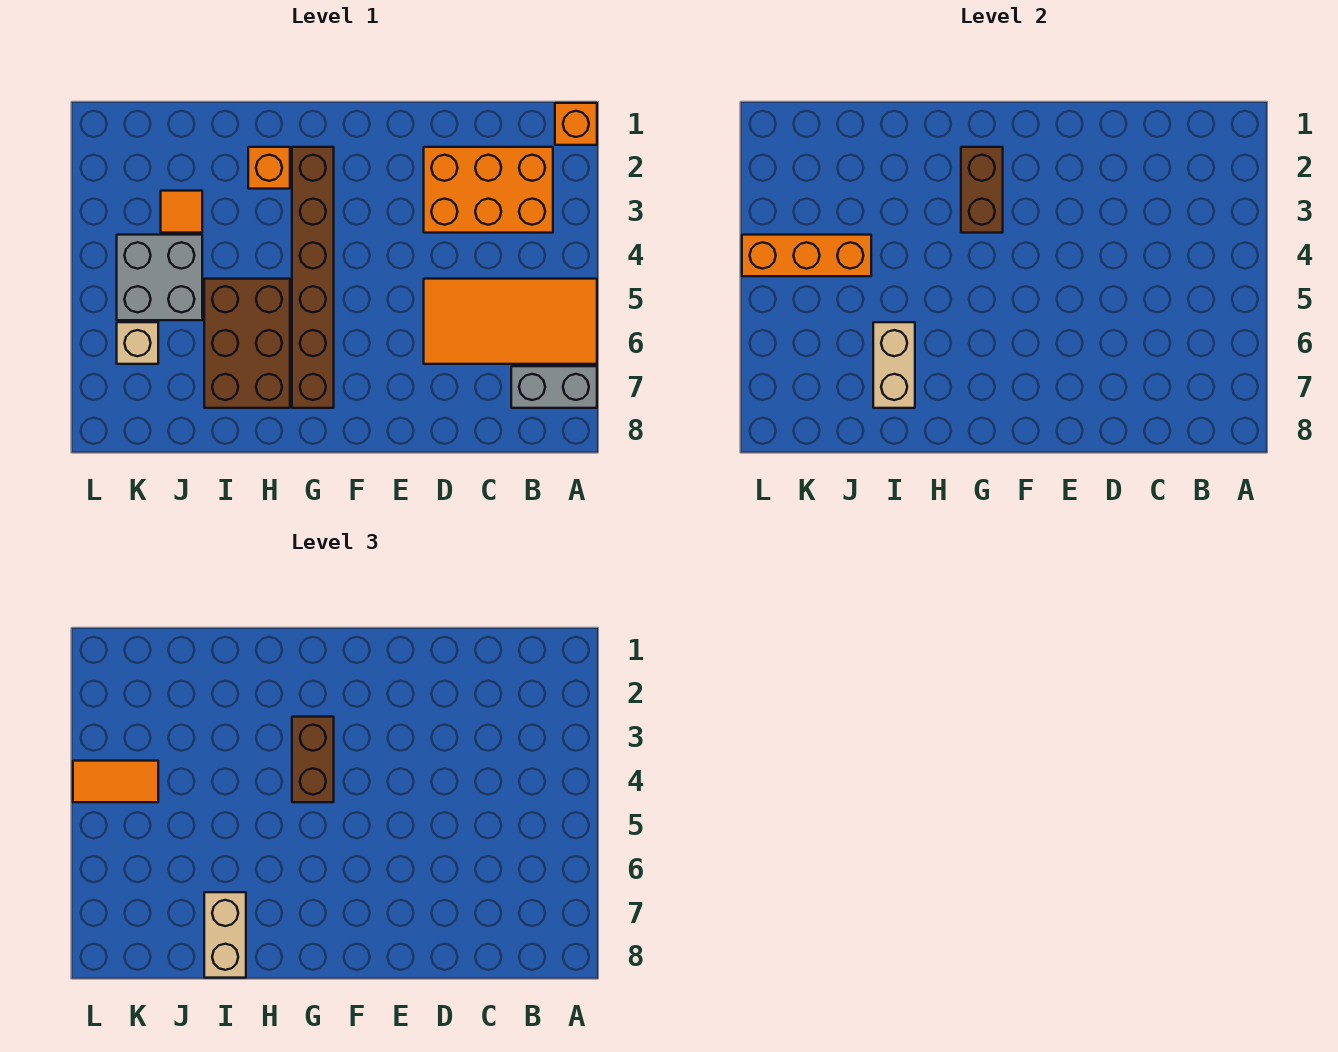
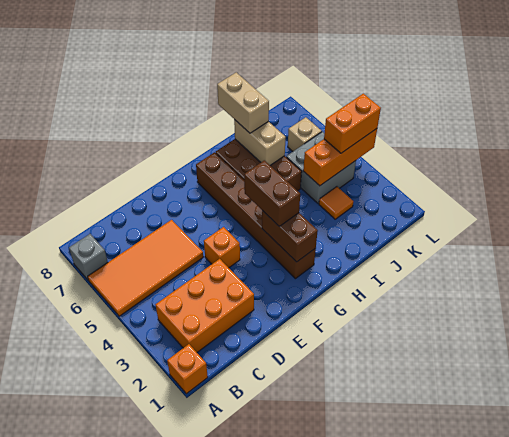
grey 1x2 brick [511,366,597,408] -> grey 1x1 brick [69,234,108,281]
orange 1x1 brick [248,147,290,189] -> orange 1x1 brick moved to [204,227,240,268]
orange 1x2 tile [73,761,158,802] -> orange 1x2 brick [324,94,381,153]

